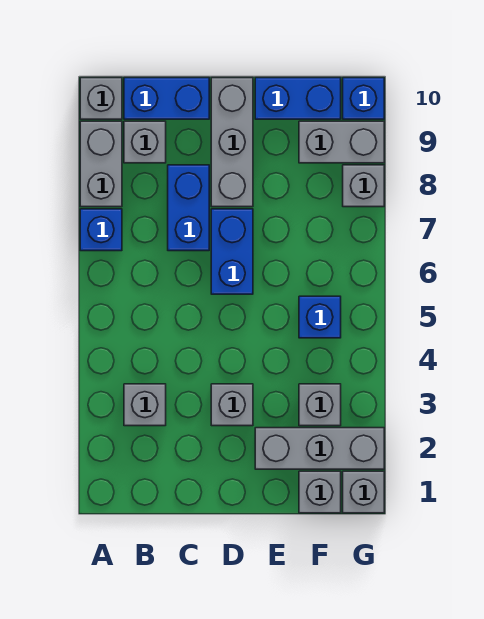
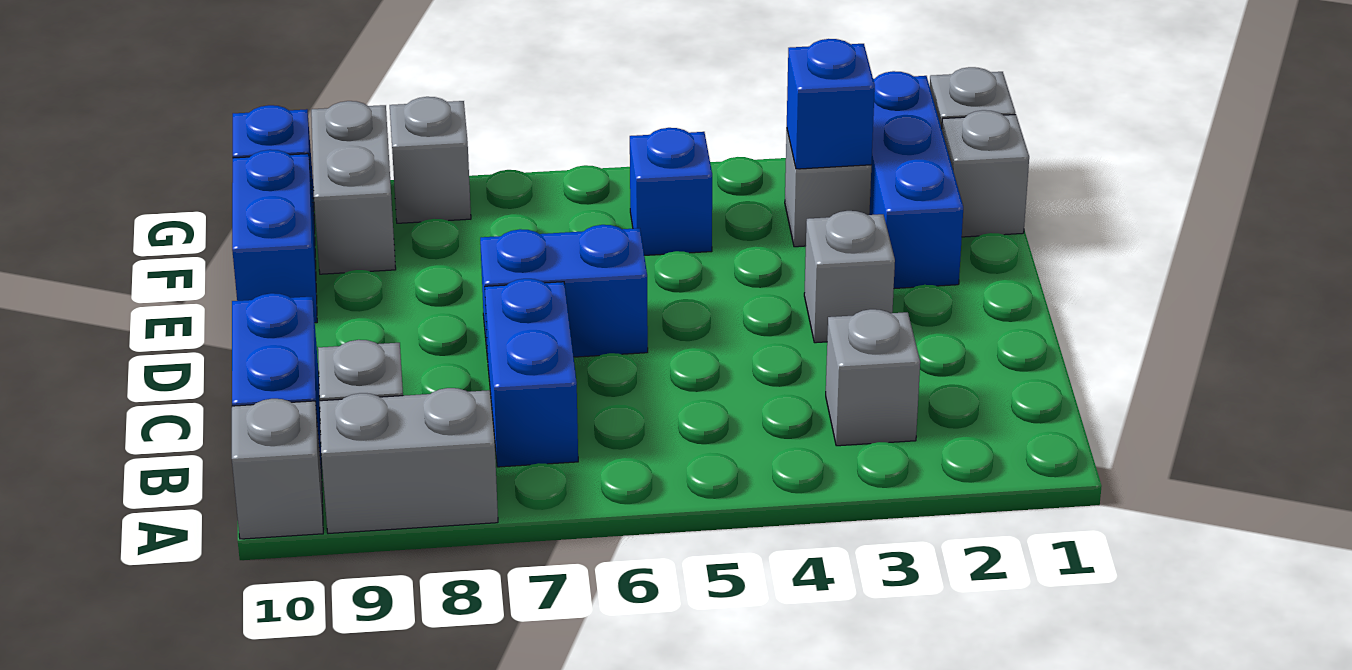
blue 1x1 brick [80,209,122,251] -> blue 1x1 brick moved to [787,39,875,169]
blue 1x2 brick [168,165,209,251] -> blue 1x2 brick turned to [485,279,578,467]
grey 1x3 brick [211,78,253,207] -> none
grey 1x3 brick [255,428,384,469] -> blue 1x3 brick [869,71,963,288]

